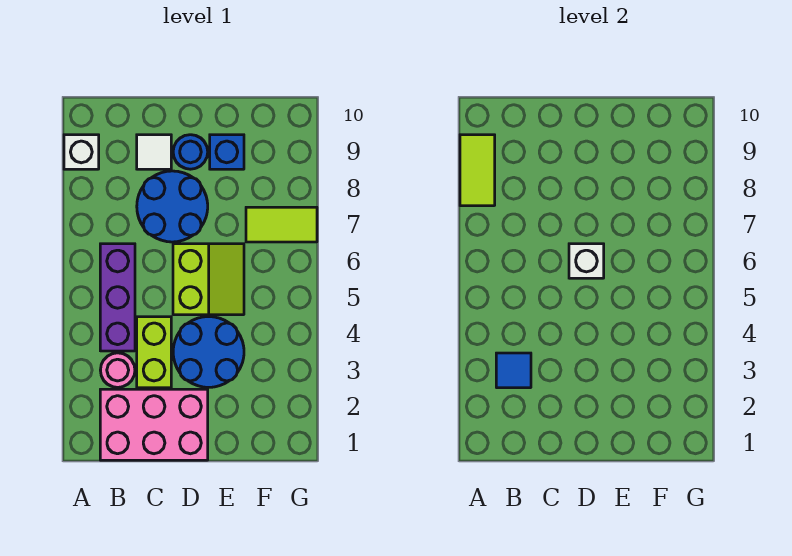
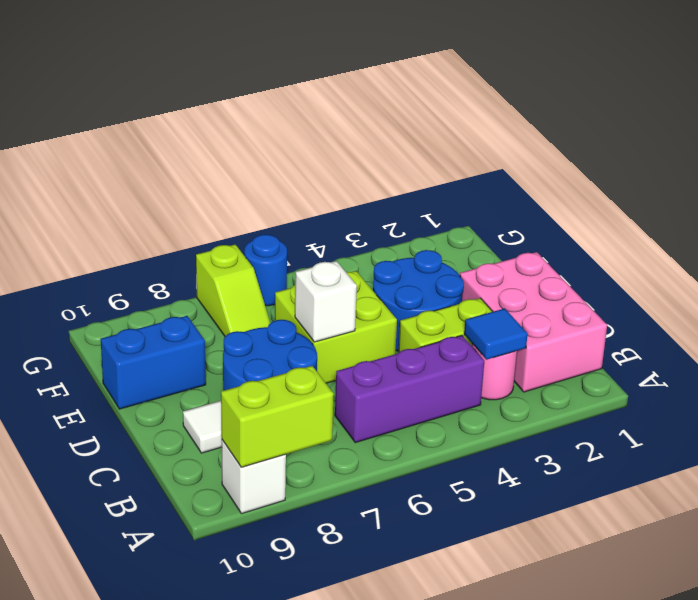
lime 1x2 tile [460,135,495,206] -> lime 1x2 brick [221,366,334,467]
lime 2x2 slope [173,244,244,315] -> lime 2x2 brick [275,271,397,383]
blue 1x1 round brick [173,135,208,169] -> blue 1x1 round brick moved to [244,235,287,306]
blue 1x1 brick [210,135,244,169] -> blue 1x2 brick [101,316,206,409]
lime 1x2 tile [246,207,317,242] -> lime 1x2 slope [196,244,270,336]

